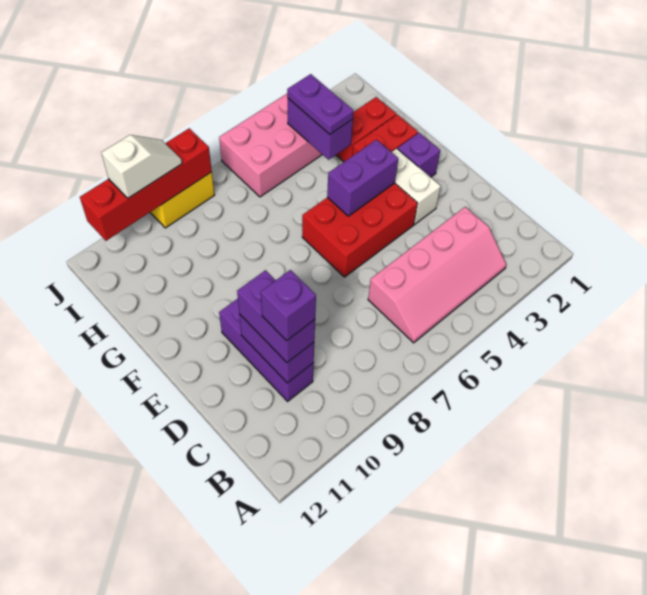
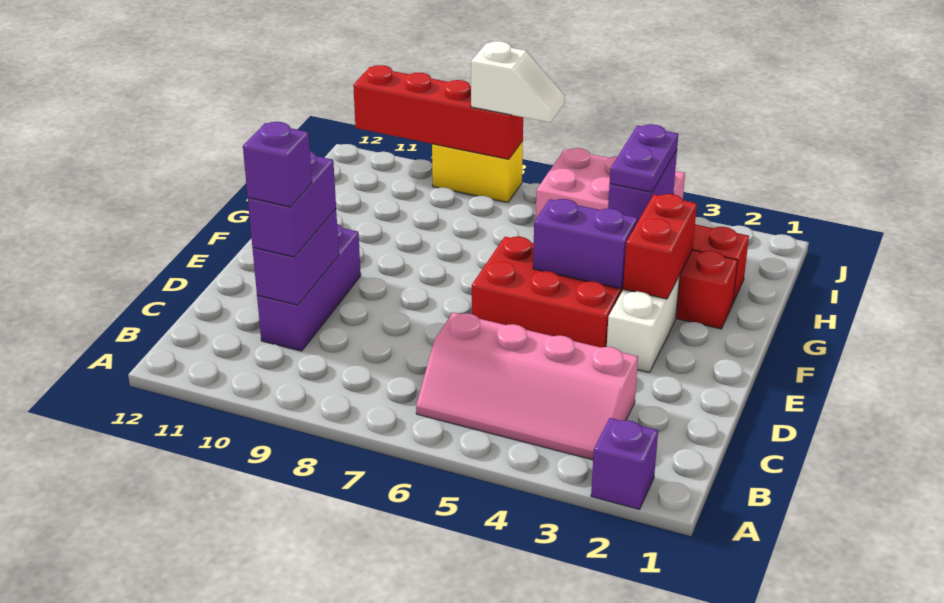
purple 1x1 brick [398,133,440,177] -> purple 1x1 brick moved to [591,418,658,509]
none -> red 1x2 brick [623,194,697,299]
white 1x2 slope [101,135,182,198] -> white 1x2 slope moved to [471,41,565,123]

